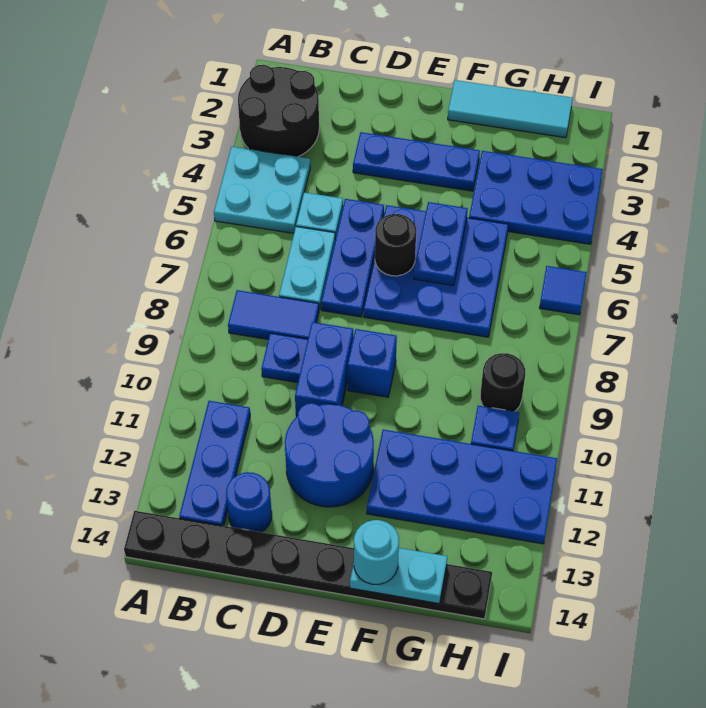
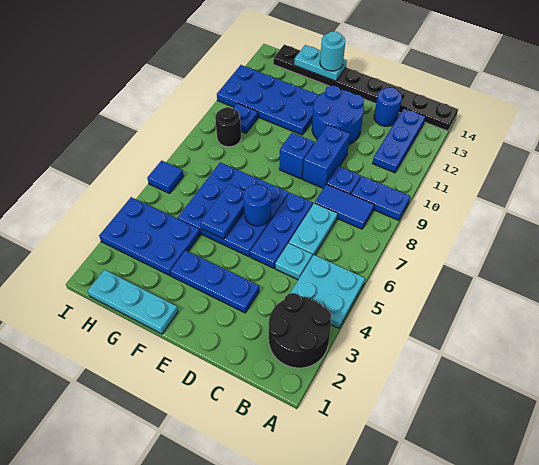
none -> blue 1x2 plate [351,176,410,220]
black 1x1 round brick [375,214,416,276] -> blue 1x1 round brick [244,184,271,226]
cyan 1x3 tile [448,80,573,138] -> cyan 1x3 plate [88,270,178,334]

